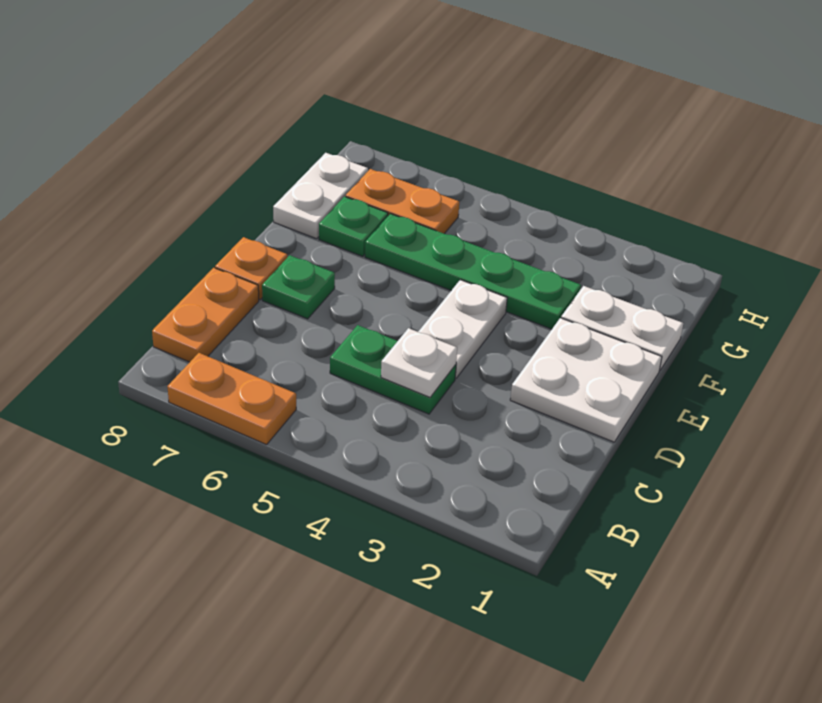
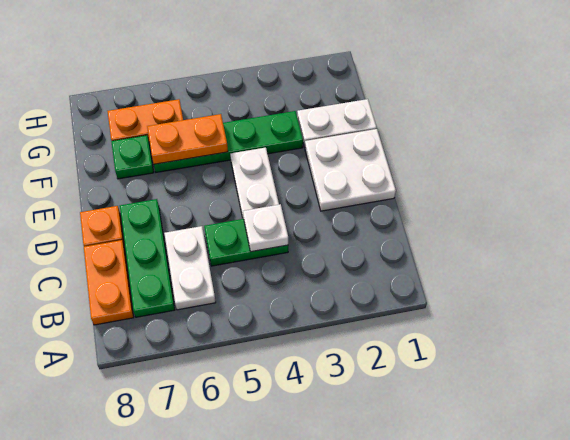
orange 1x2 plate [167,353,296,445] -> orange 1x2 plate moved to [147,114,228,164]
green 1x1 plate [262,255,335,319] -> green 1x3 plate [120,199,175,317]
white 1x2 plate [273,153,368,239] -> white 1x2 plate moved to [164,226,216,310]

